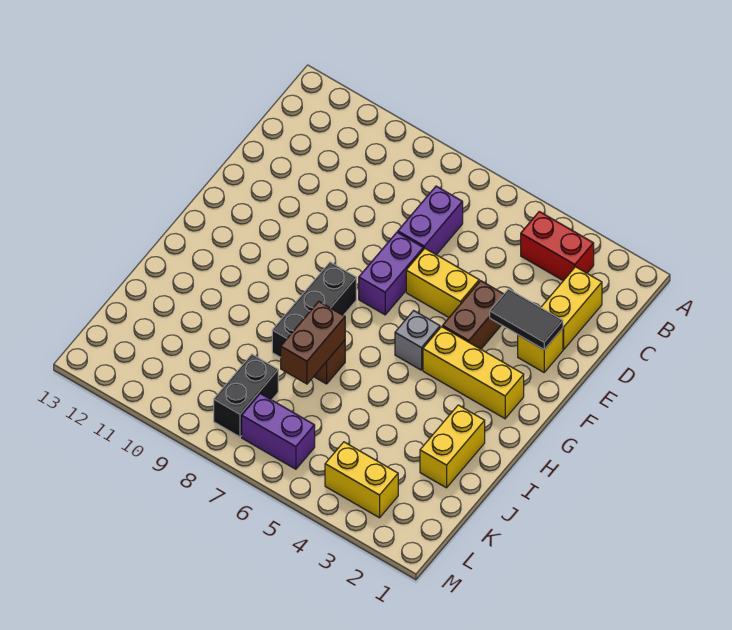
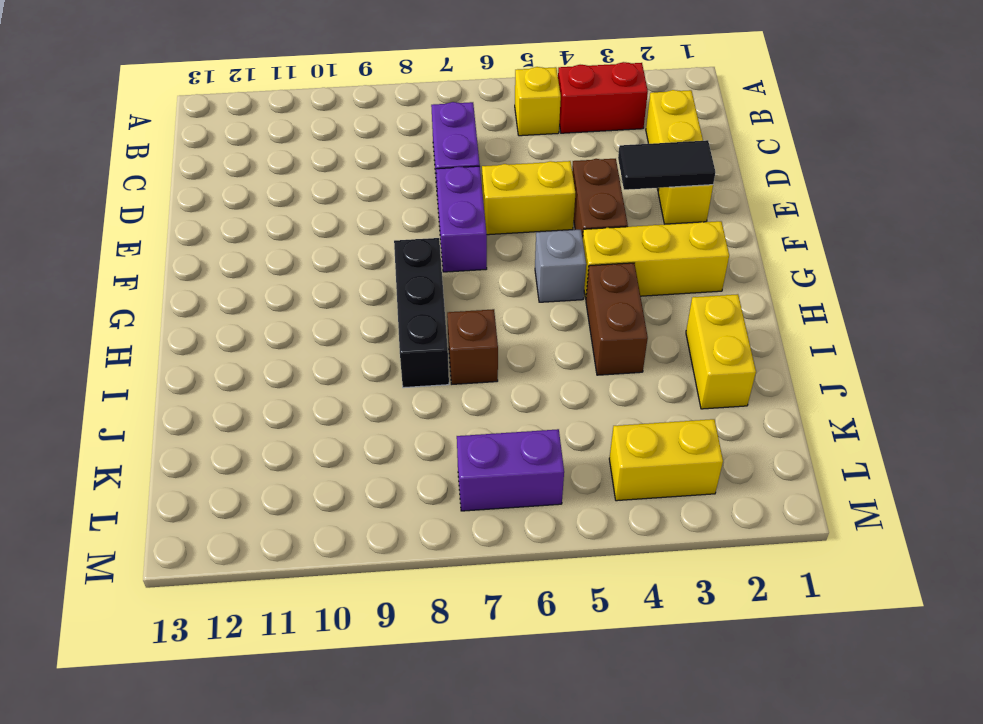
none -> yellow 1x1 brick [515,67,561,136]
brown 1x2 brick [281,301,345,384] -> brown 1x2 brick moved to [586,263,648,375]
black 1x2 brick [214,354,278,437] -> none

